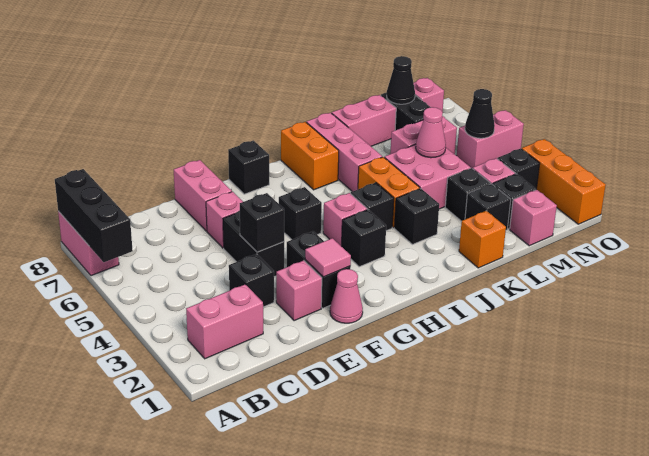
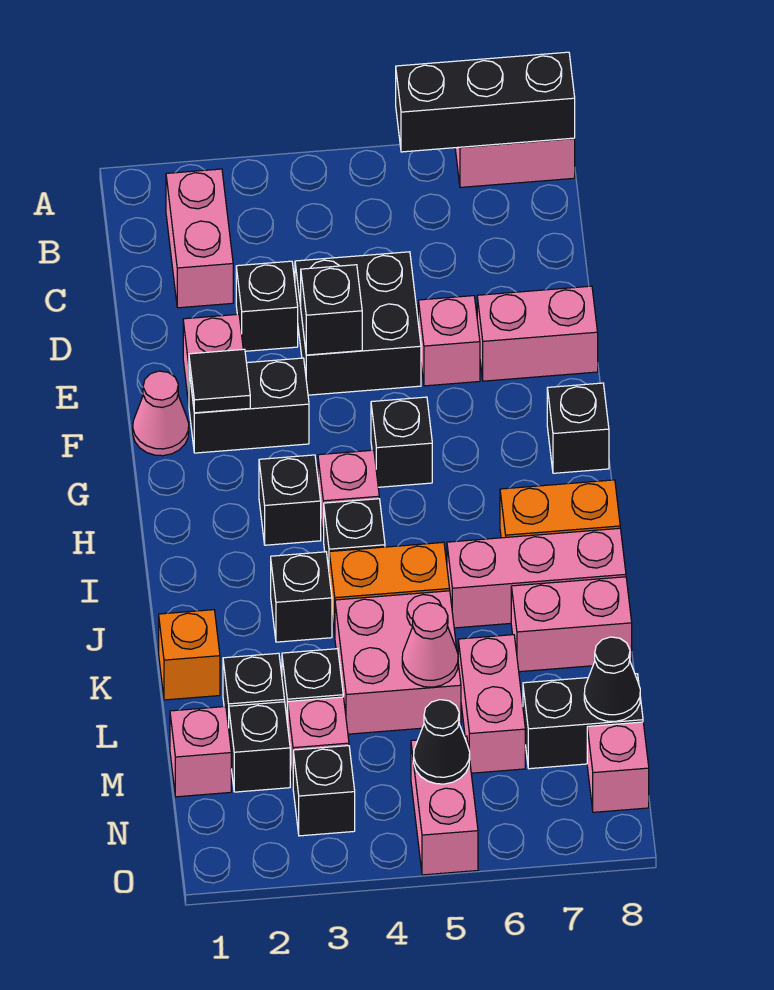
black 1x2 brick [223,210,284,277] -> black 2x2 brick [295,252,421,395]
pink 1x1 tile [305,238,351,277] -> black 1x1 tile [189,349,250,413]
pink 1x2 brick [332,95,396,146] -> pink 1x2 brick turned to [511,577,632,672]
orange 1x3 brick [522,139,606,224] -> none

